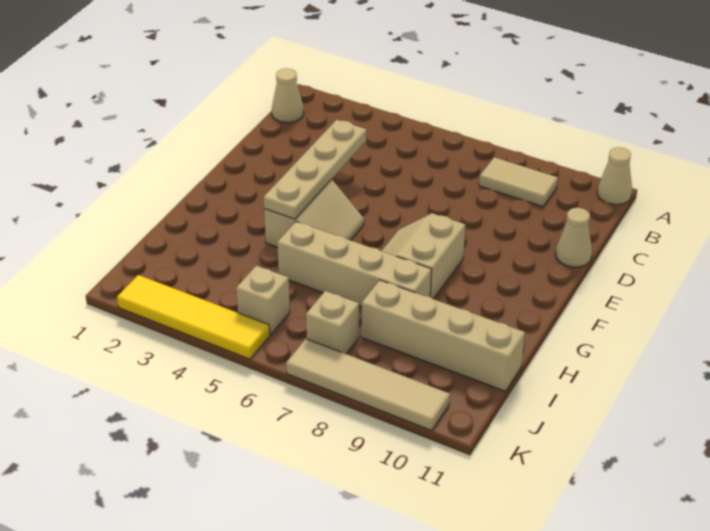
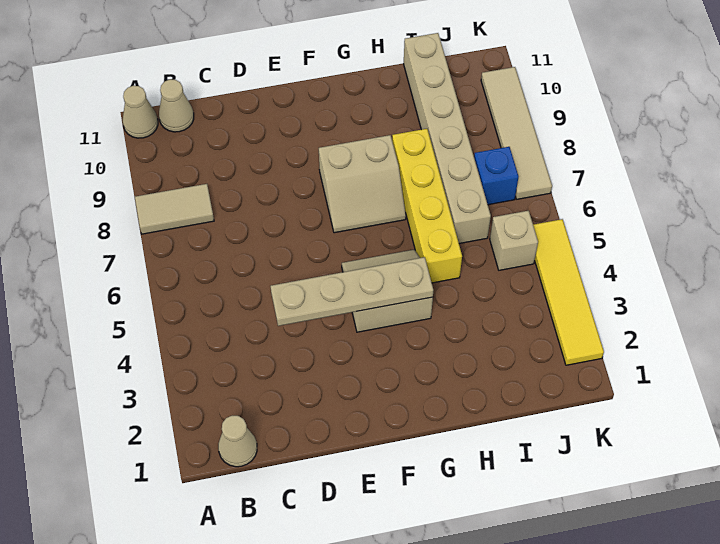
tan 1x2 tile [479,157,558,207] -> tan 1x2 tile turned to [135,184,214,234]
tan 1x1 cone [556,208,592,267] -> tan 1x1 cone moved to [159,79,194,132]
tan 1x4 brick [277,222,432,307] -> yellow 1x4 brick [392,129,462,283]
tan 1x4 brick [361,280,525,391] -> tan 1x6 brick [404,33,491,243]
tan 1x1 brick [306,291,359,354] -> blue 1x1 brick [474,147,518,205]

